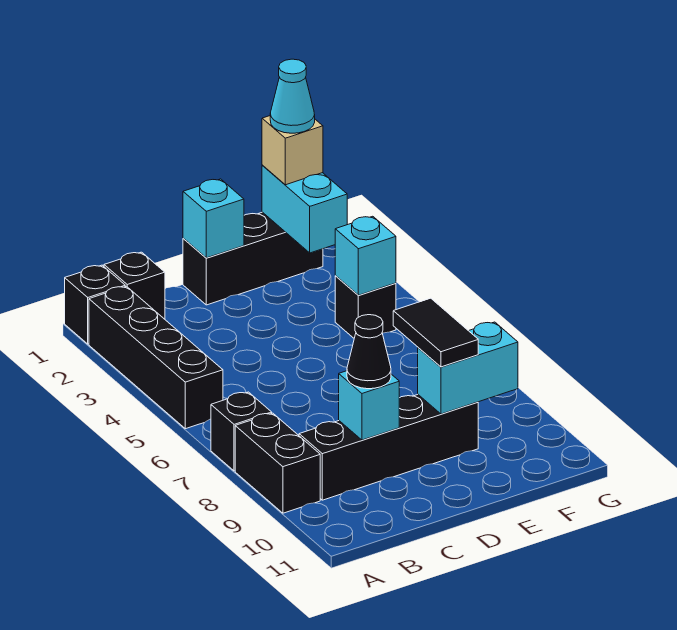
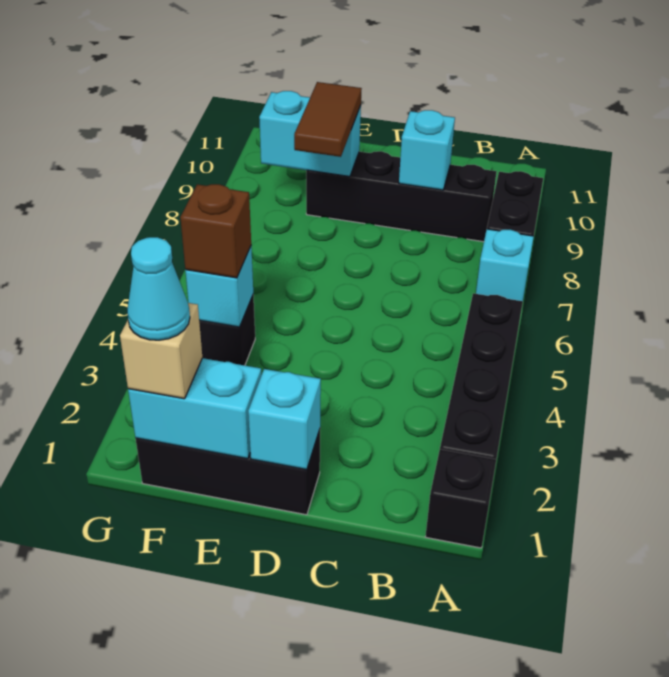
black 1x1 brick [211,392,272,471] -> cyan 1x1 brick [476,229,534,301]
black 1x1 brick [104,252,165,319] -> none
black 1x1 cone [347,315,391,389] -> none
black 1x2 tile [393,298,478,367] -> brown 1x2 tile [294,82,362,157]
cyan 1x2 brick [262,165,347,253] -> cyan 1x2 brick turned to [128,358,261,459]
none -> brown 1x1 brick [180,184,251,278]

